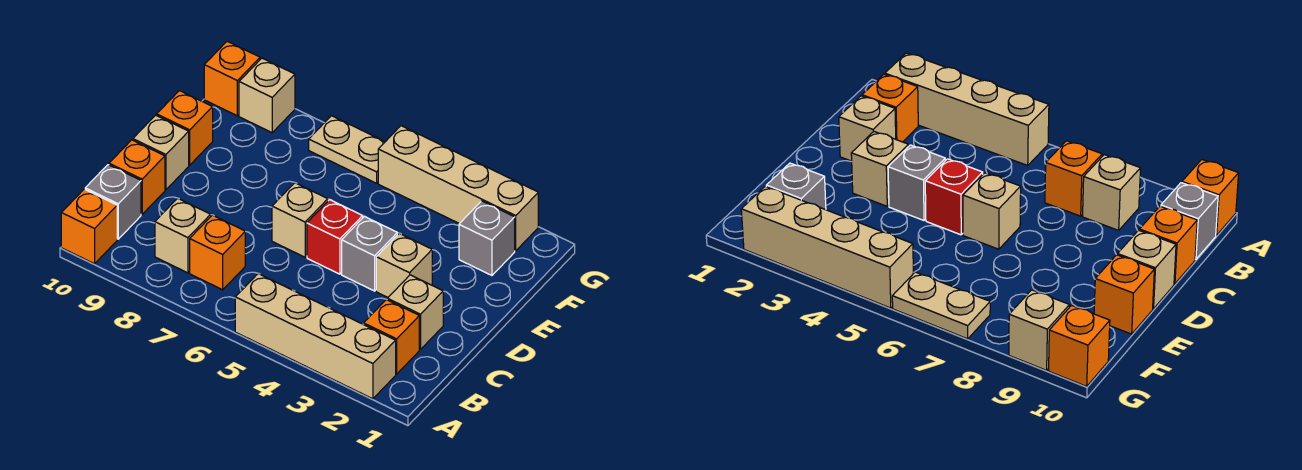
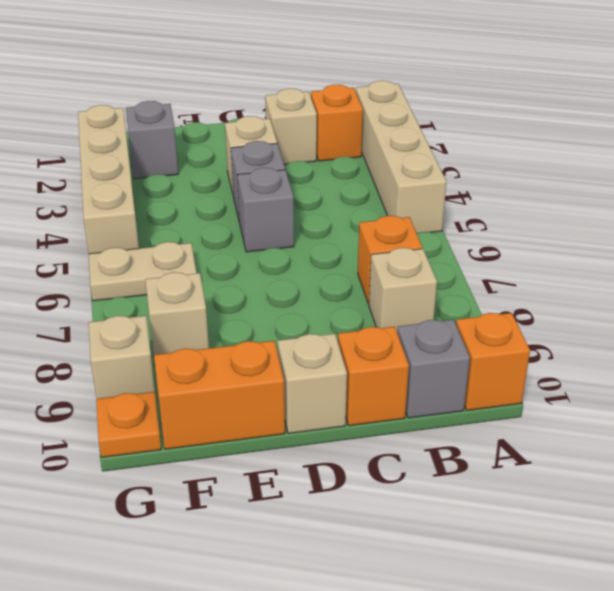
red 1x1 brick [307,200,363,274] -> grey 1x1 brick [237,168,294,252]
tan 1x1 brick [272,183,328,257] -> tan 1x1 brick moved to [145,272,209,362]
orange 1x1 brick [157,91,213,165] -> orange 1x2 brick [154,341,285,449]
tan 1x2 plate [309,116,385,183] -> tan 1x2 plate turned to [89,242,197,301]
orange 1x1 brick [204,41,260,116] -> orange 1x1 plate [96,392,161,457]

